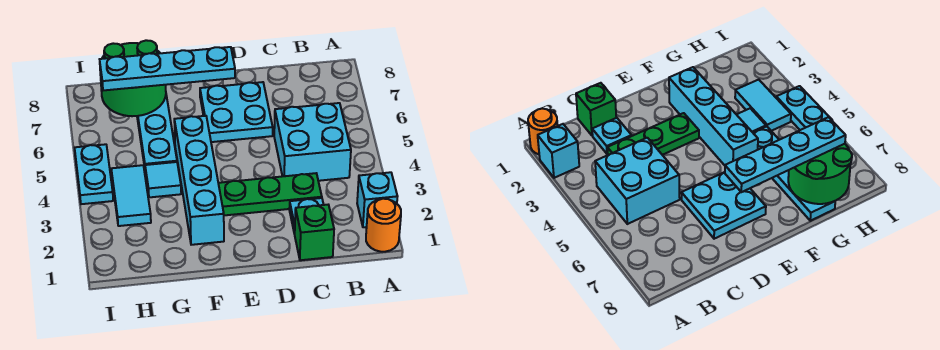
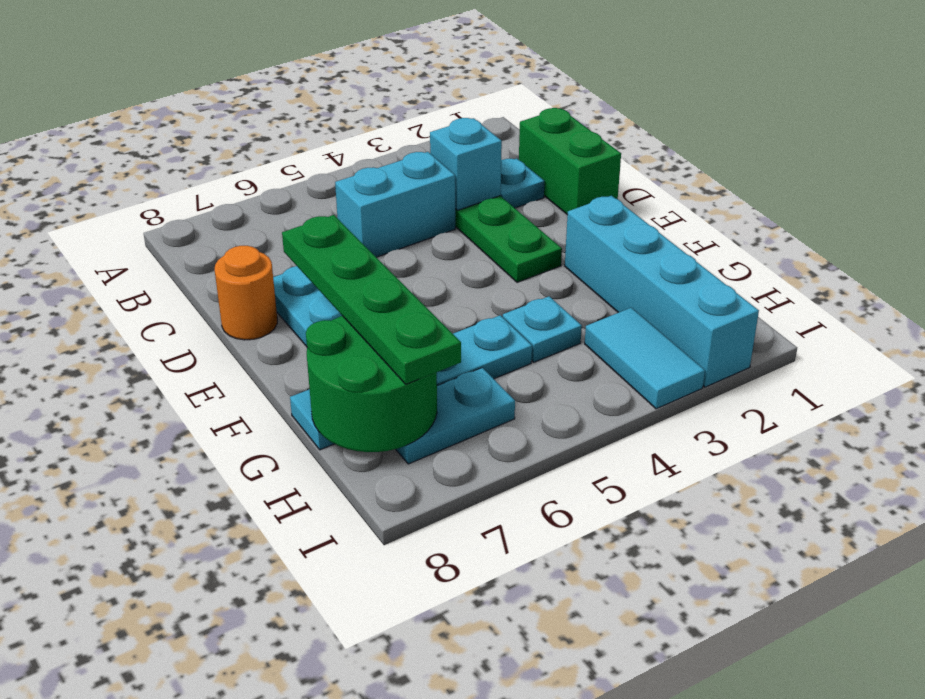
orange 1x1 round brick [366,199,401,252] -> orange 1x1 round brick moved to [215,246,277,340]
cyan 1x1 brick [357,172,398,227] -> cyan 1x1 brick moved to [430,118,502,210]
cyan 2x2 brick [274,103,351,181] -> cyan 1x2 brick [335,152,455,257]
green 1x1 brick [295,205,334,260] -> green 1x2 brick [519,108,621,215]
cyan 1x4 plate [100,47,235,90] -> green 1x4 plate [282,215,461,384]
cyan 1x4 brick [174,116,224,245] -> cyan 1x4 brick turned to [565,196,759,387]
cyan 1x1 tile [145,162,181,197] -> cyan 1x1 plate [503,296,582,362]
cyan 1x2 tile [111,165,151,226] -> cyan 1x2 tile turned to [585,308,705,409]
cyan 1x2 plate [75,144,113,204] -> cyan 1x2 plate moved to [396,368,515,464]

